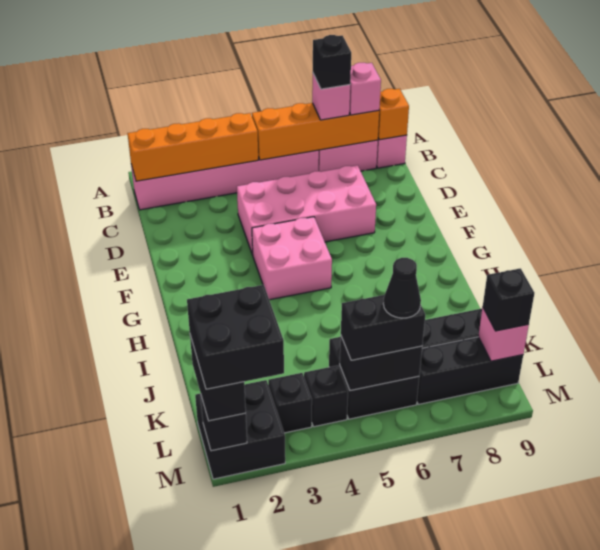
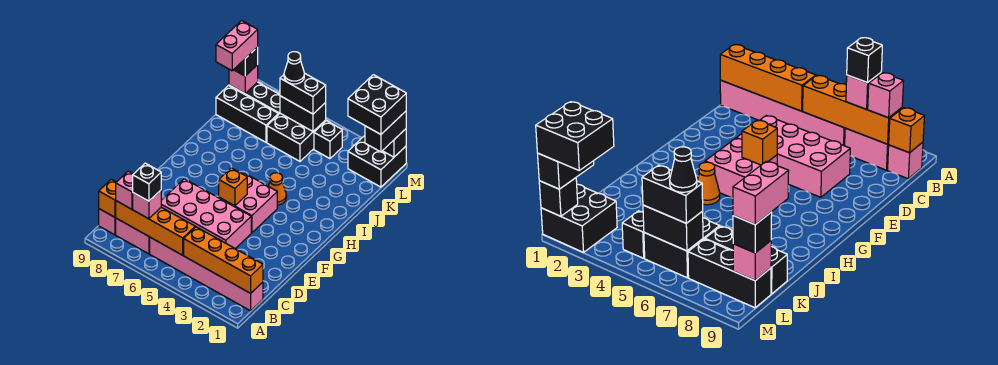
none -> orange 1x1 brick [219,168,247,206]
none -> orange 1x1 cone [268,173,286,205]
none -> pink 1x2 brick [216,21,258,71]
black 1x1 brick [268,373,312,433] -> none

